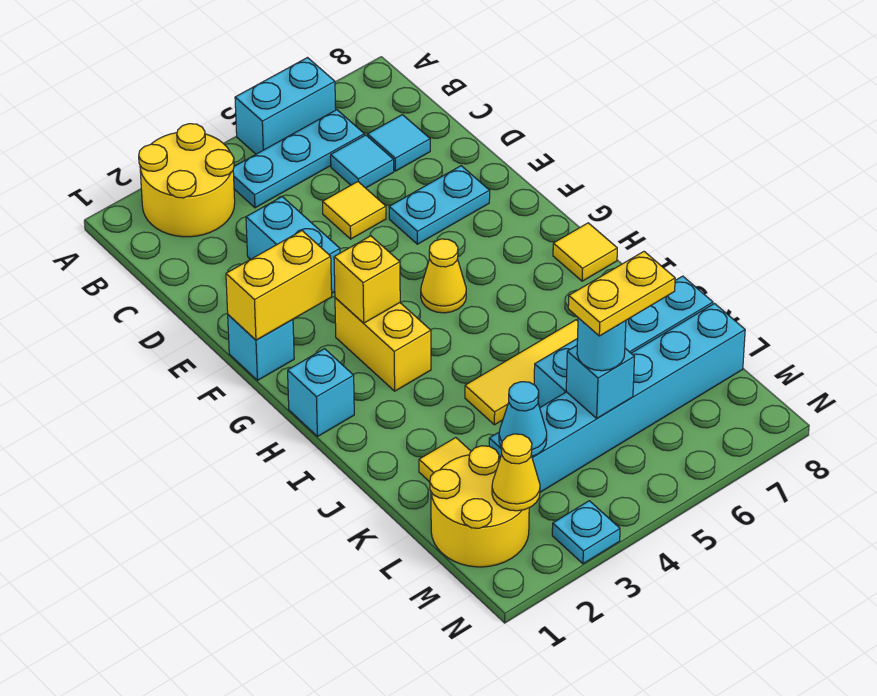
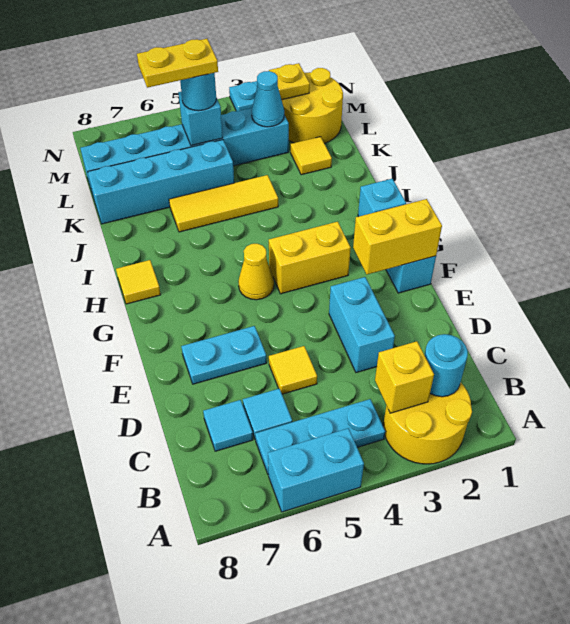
none -> cyan 1x1 round brick [425,334,468,397]
yellow 1x2 brick [335,298,431,391] -> yellow 1x2 brick turned to [269,222,351,294]
yellow 1x1 brick [334,236,400,323] -> yellow 1x1 brick moved to [375,341,434,413]
yellow 1x1 cone [492,434,540,511] -> yellow 1x1 plate [269,63,310,100]

